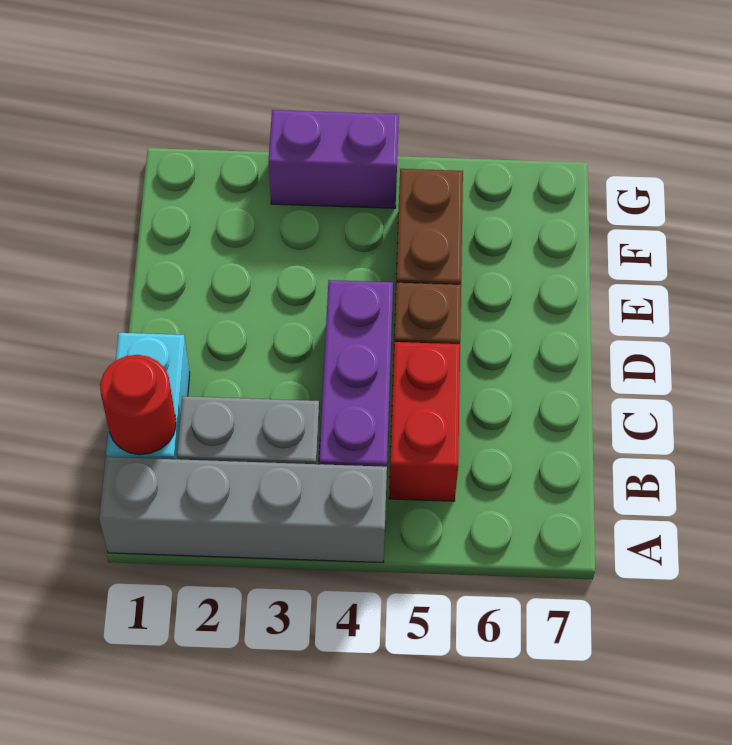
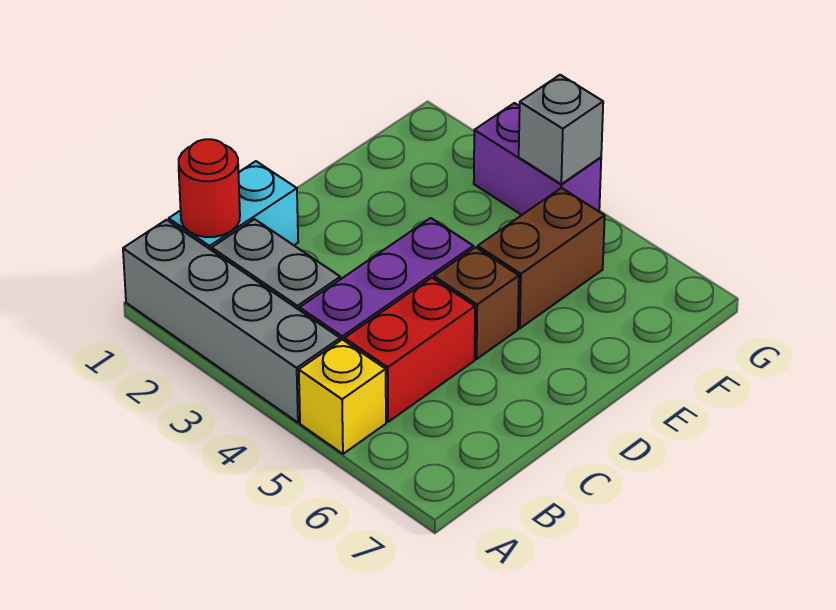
none -> yellow 1x1 brick [299,340,386,454]
none -> grey 1x1 brick [519,75,603,184]

